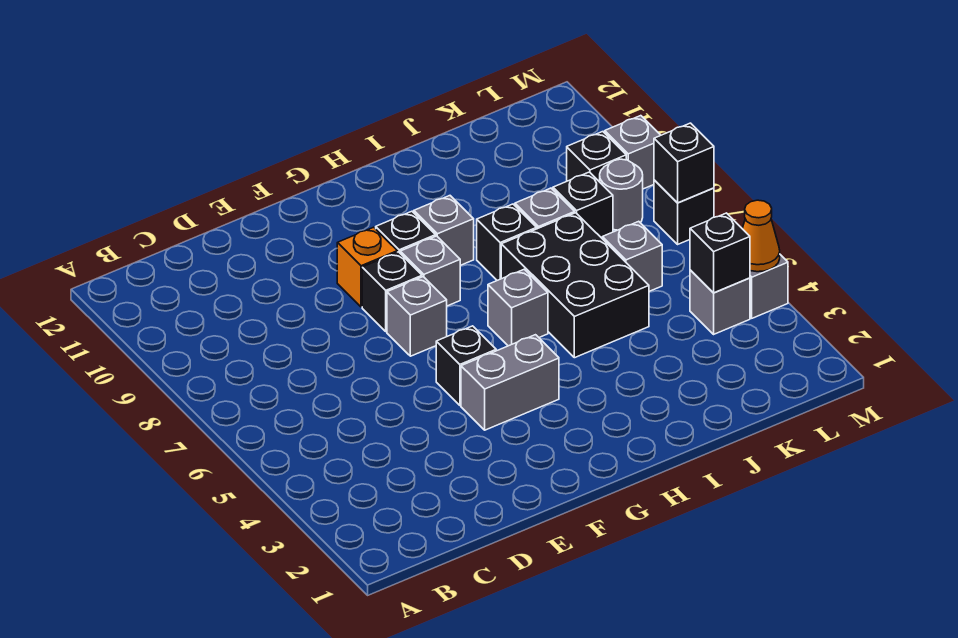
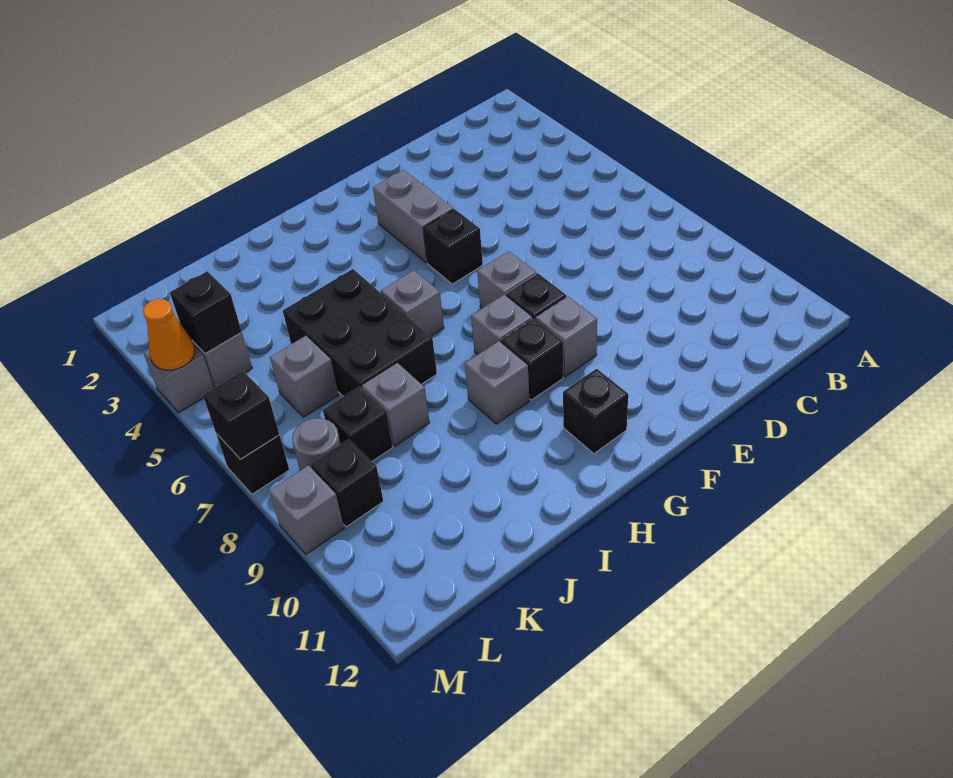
grey 1x2 brick [461,335,559,430] -> grey 1x2 brick turned to [373,170,453,263]
orange 1x1 brick [337,227,397,307] -> grey 1x1 brick [535,296,597,377]
black 1x1 brick [477,204,537,280] -> black 1x1 brick moved to [563,369,628,454]

